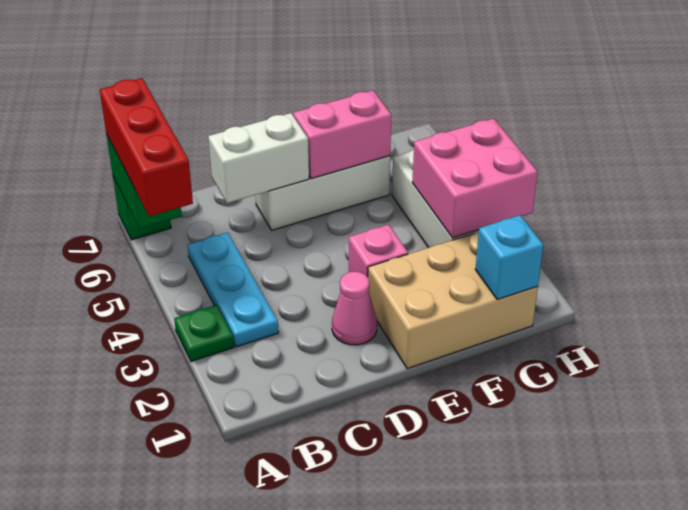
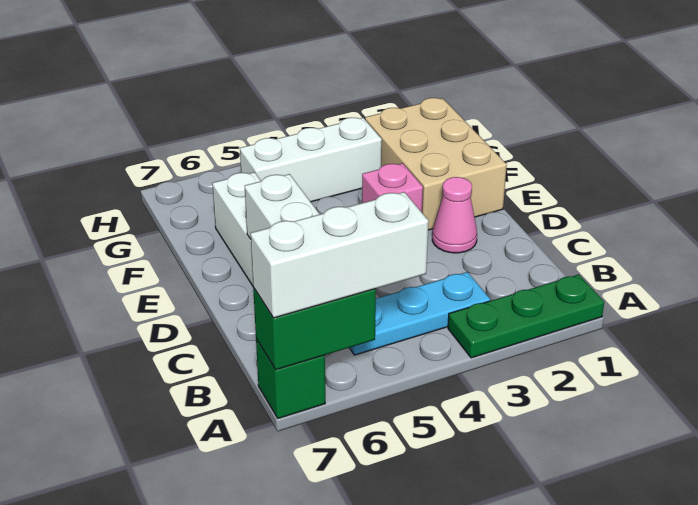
green 1x1 plate [174,305,234,361] -> green 1x3 plate [448,274,604,358]
red 1x3 brick [100,78,193,216] -> white 1x3 brick [250,192,428,318]
pink 1x2 brick [293,91,391,179] -> none
cyan 1x1 brick [475,215,543,299] -> none
pink 2x2 brick [412,119,538,238] -> none

